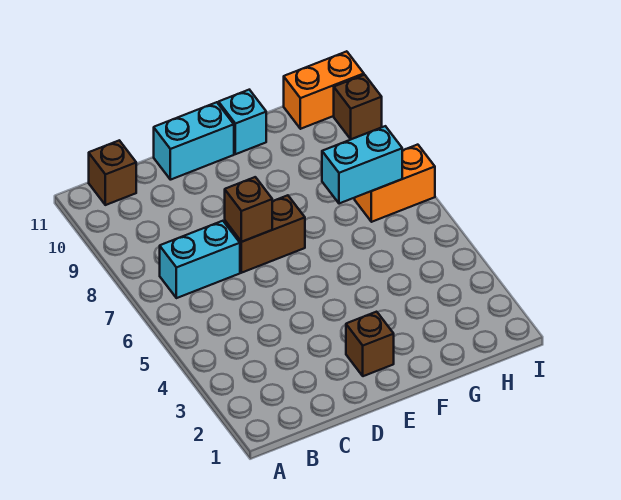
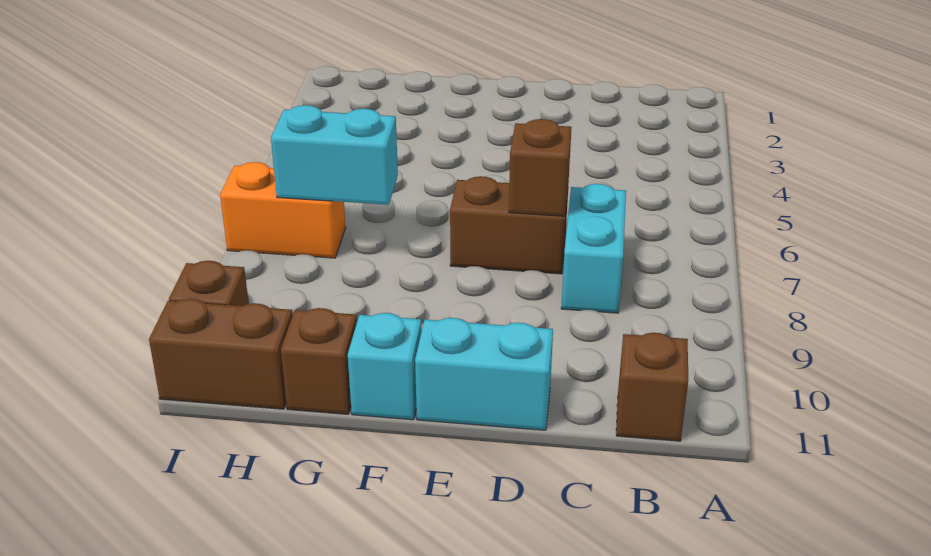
cyan 1x2 brick [160,221,240,298] -> cyan 1x2 brick turned to [561,184,626,313]
brown 1x1 brick [346,312,394,376] -> brown 1x1 brick moved to [281,308,357,414]
orange 1x2 brick [284,51,364,129] -> brown 1x2 brick [149,299,293,409]

